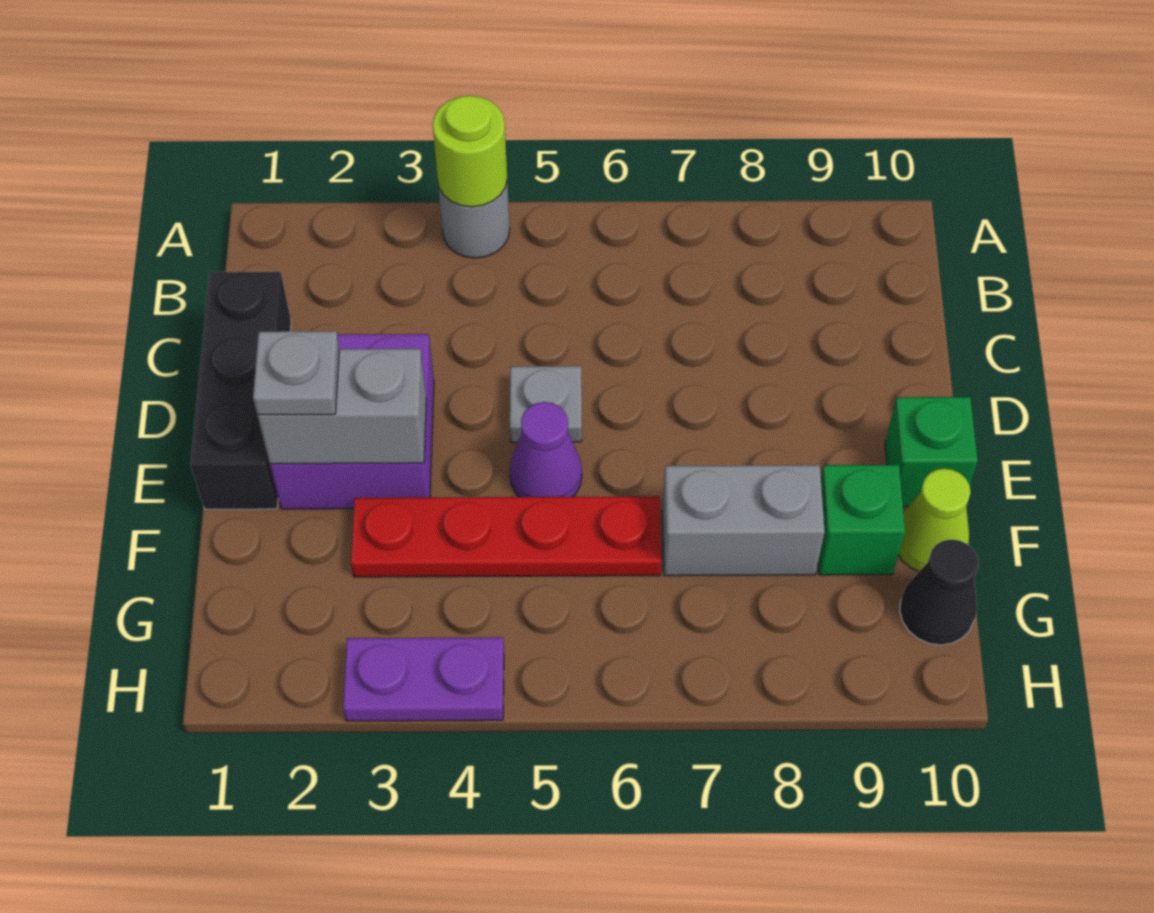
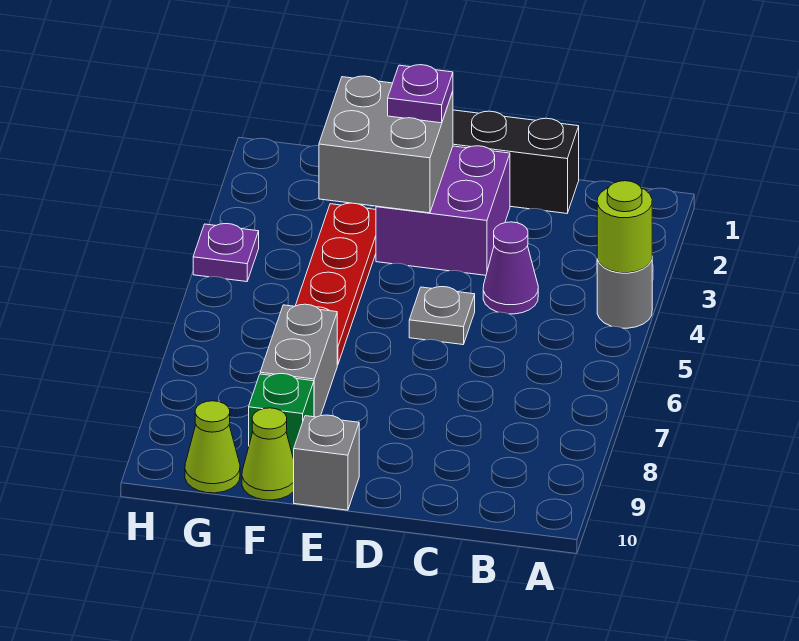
grey 1x2 brick [257,349,426,464] -> grey 2x2 brick [319,76,453,213]
grey 1x1 plate [253,331,339,415] -> purple 1x1 plate [388,65,453,123]
purple 1x1 cone [510,402,582,497] -> purple 1x1 cone moved to [483,222,538,314]
green 1x1 brick [885,397,978,506] -> grey 1x1 brick [294,415,359,510]
black 1x1 cone [900,539,979,645] -> lime 1x1 cone [185,401,240,493]
purple 1x2 plate [343,637,504,721] -> purple 1x1 plate [193,224,259,282]

